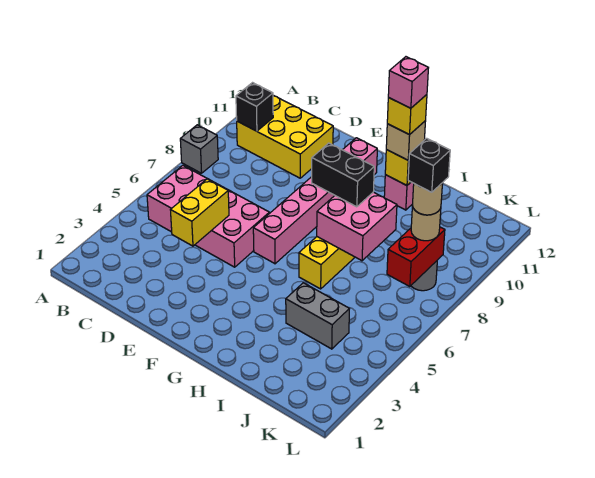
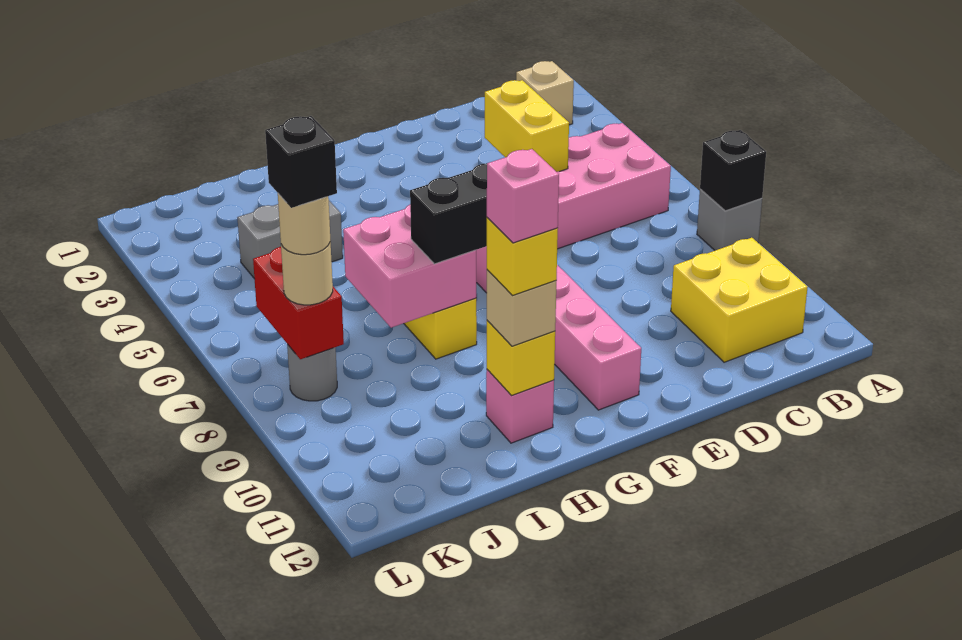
none -> tan 1x1 brick [516,61,574,125]
yellow 2x3 brick [237,96,333,178] -> yellow 2x2 brick [671,238,808,362]
black 1x1 brick [236,83,273,131] -> black 1x1 brick moved to [700,130,766,211]

